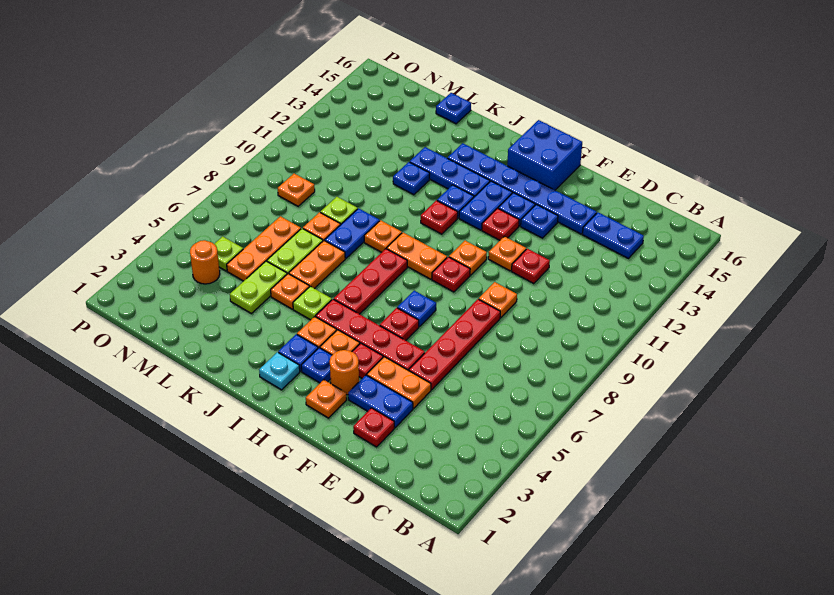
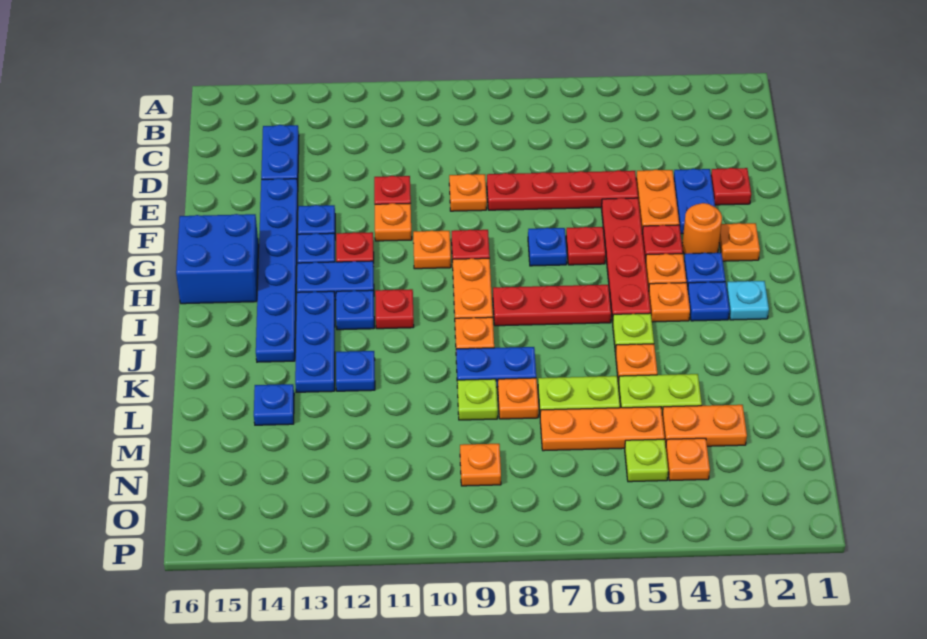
orange 1x2 plate [289,241,345,289] -> orange 1x2 plate moved to [662,405,747,446]
blue 1x1 plate [436,93,471,124] -> blue 1x1 plate moved to [254,384,294,425]
orange 1x1 round brick [190,240,220,284] -> orange 1x1 plate [666,438,710,481]

